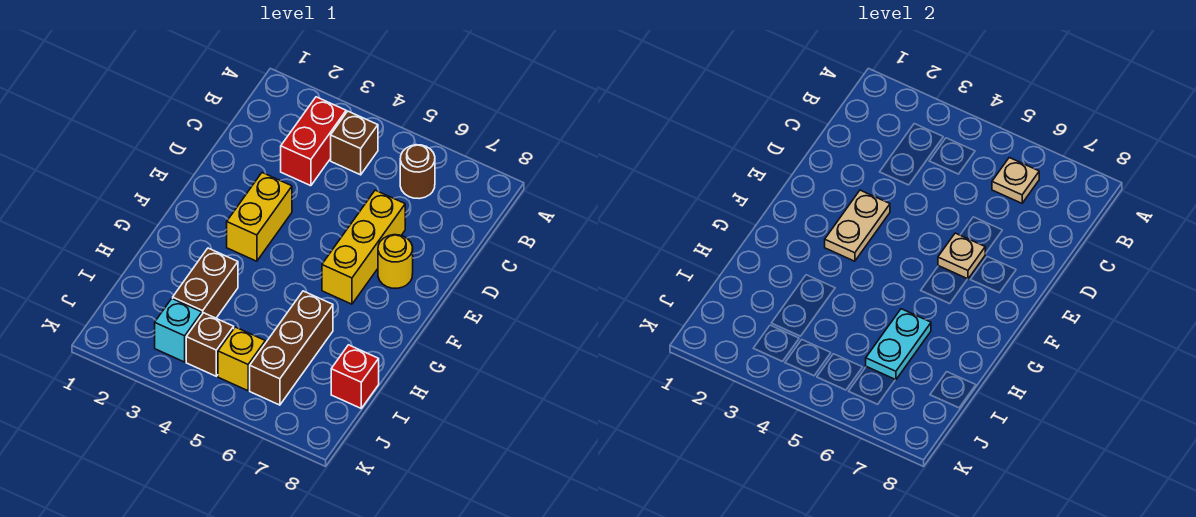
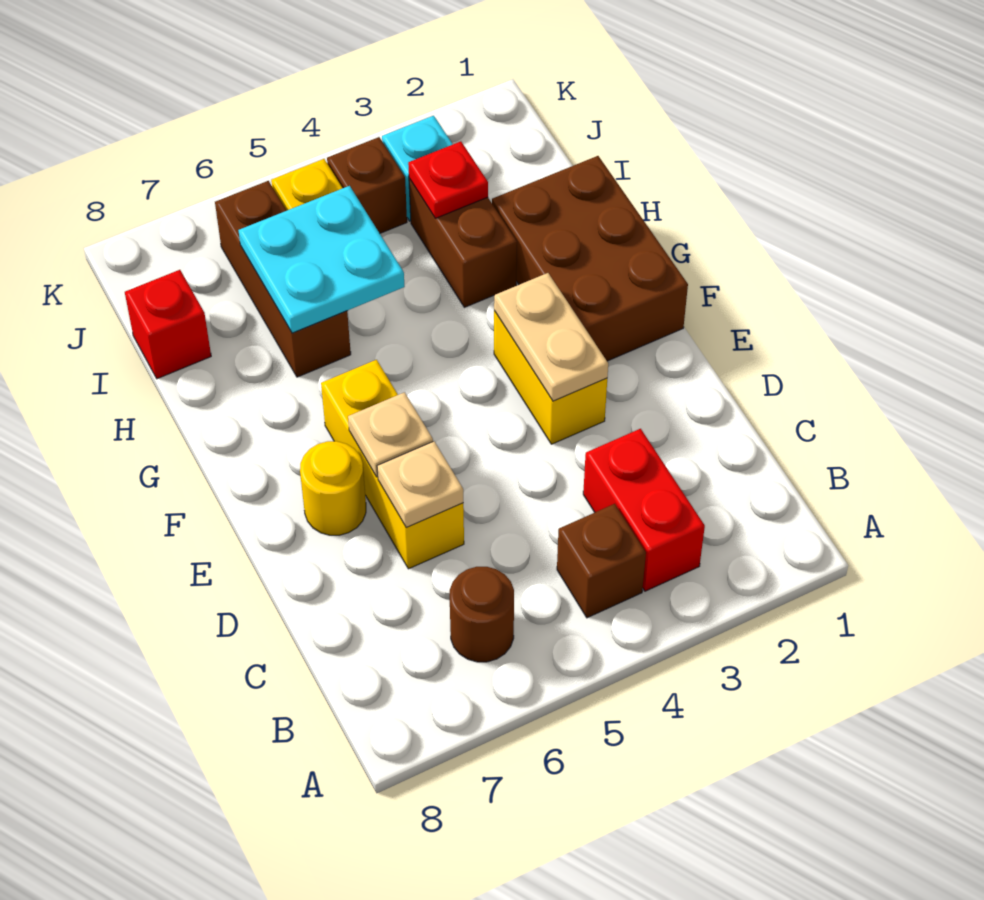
tan 1x1 plate [992,158,1039,203] -> tan 1x1 plate moved to [377,441,463,528]
none -> brown 2x3 brick [492,156,688,361]
cyan 1x2 plate [866,309,931,380] -> cyan 2x2 plate [238,186,404,333]
none -> red 1x1 plate [408,141,488,218]

